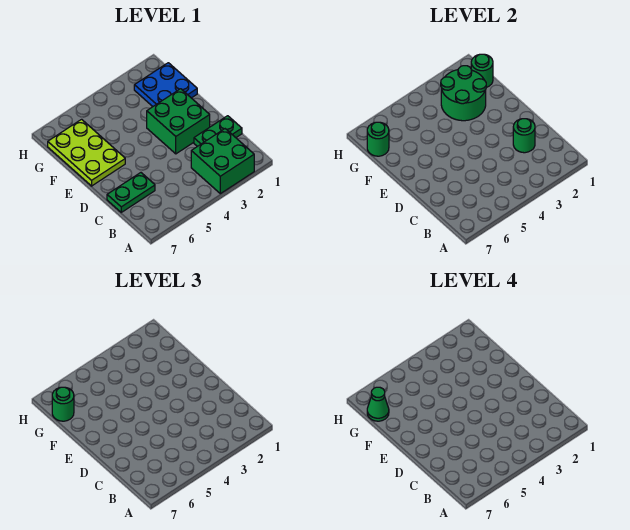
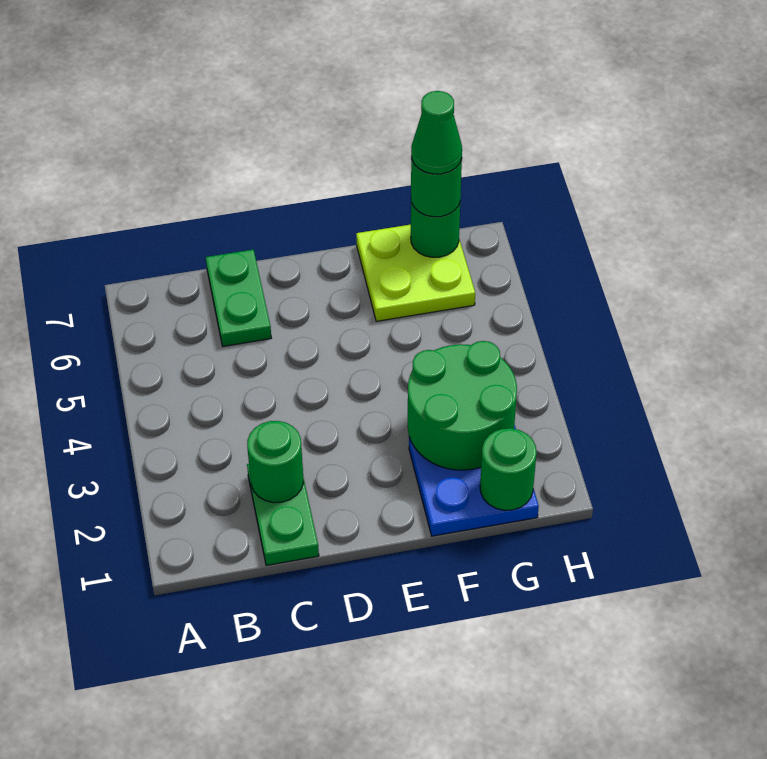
green 2x2 brick [191,129,254,194] -> none
green 2x2 brick [147,89,210,154] -> none
lime 2x3 plate [48,119,125,186] -> lime 2x2 plate [356,225,475,321]

